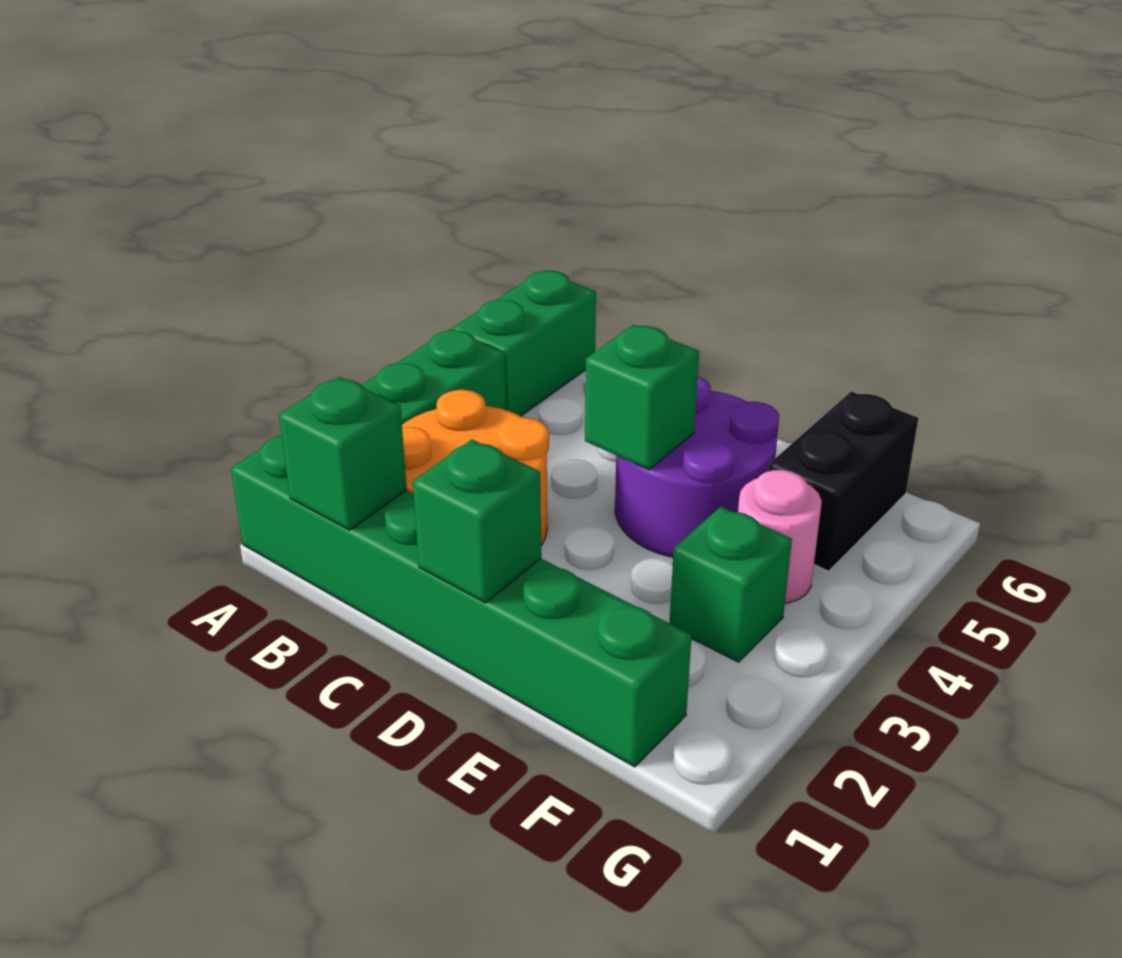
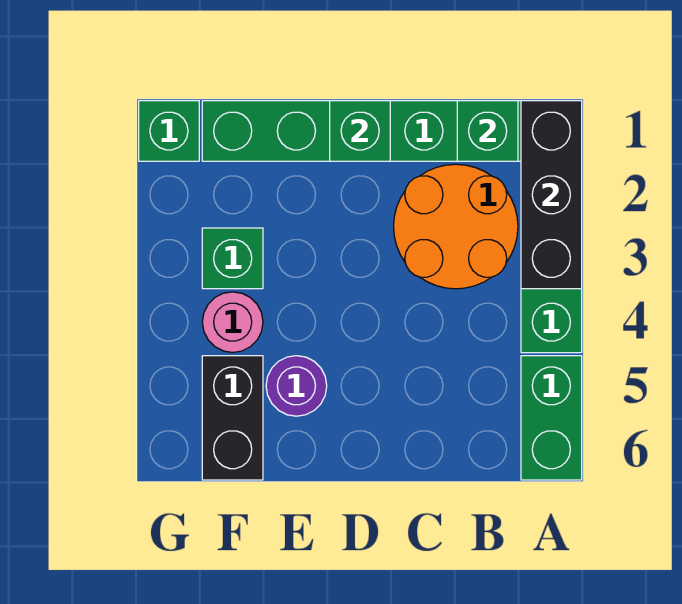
none -> black 1x3 brick [521,101,582,289]
purple 2x2 round brick [615,376,779,557] -> purple 1x1 round brick [266,356,327,416]
green 1x1 brick [585,325,699,470] -> green 1x1 brick moved to [139,101,199,161]

